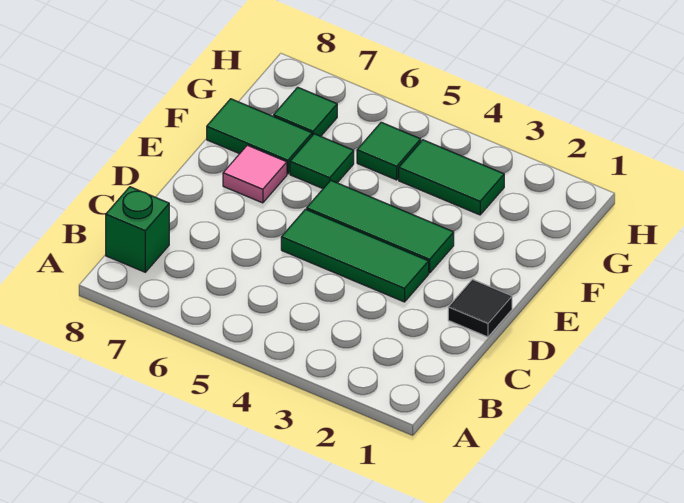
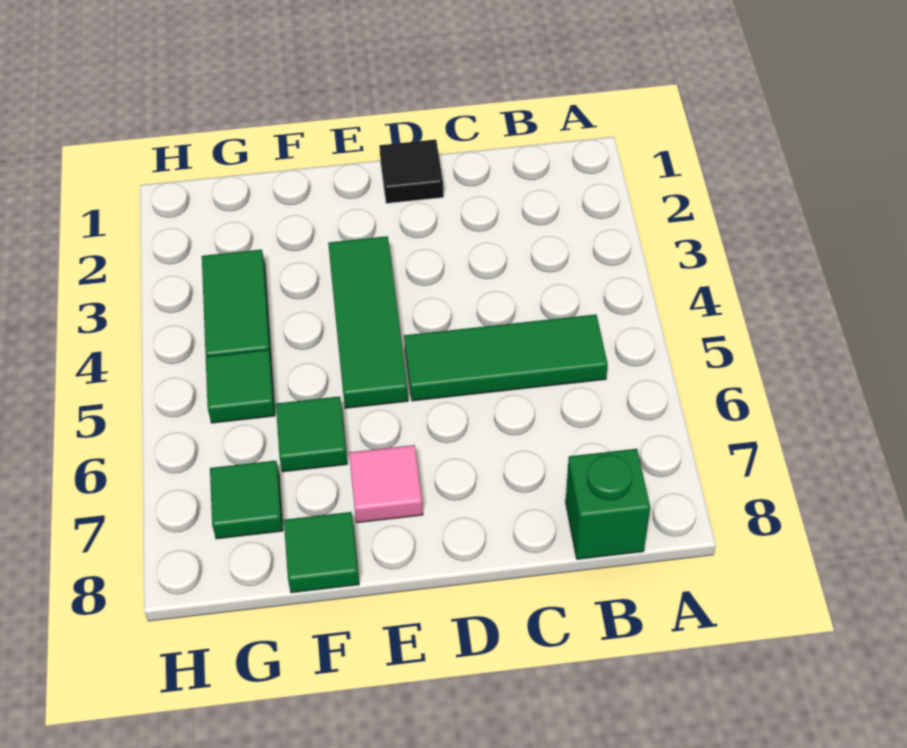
green 1x3 tile [281,209,429,302] -> green 1x3 tile turned to [404,314,608,401]
green 1x2 tile [207,99,312,174] -> green 1x1 tile [284,512,359,593]

